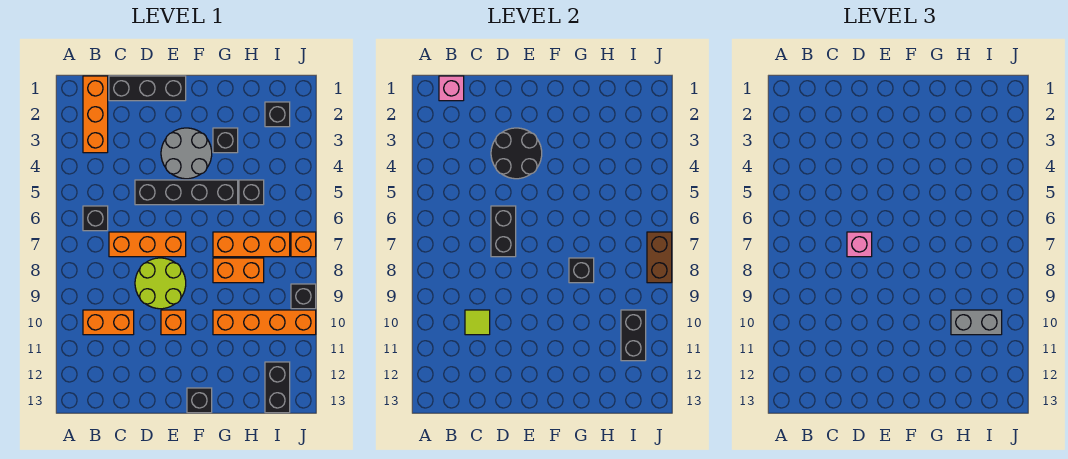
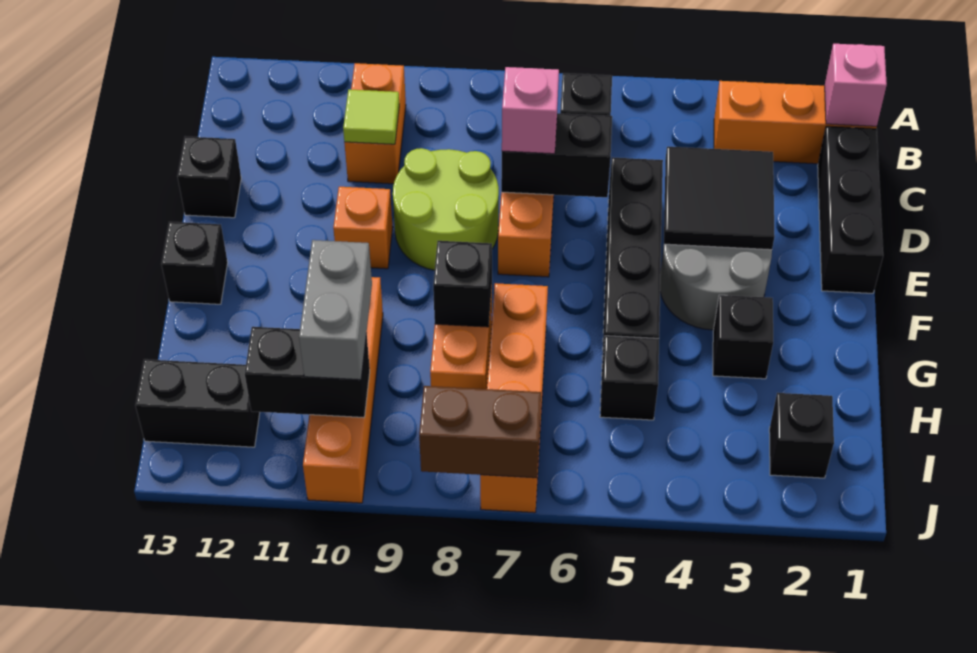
black 2x2 round brick [491,128,542,179] -> black 2x2 tile [664,147,775,250]
black 1x1 brick [291,284,316,309] -> black 1x1 brick moved to [177,136,241,218]

